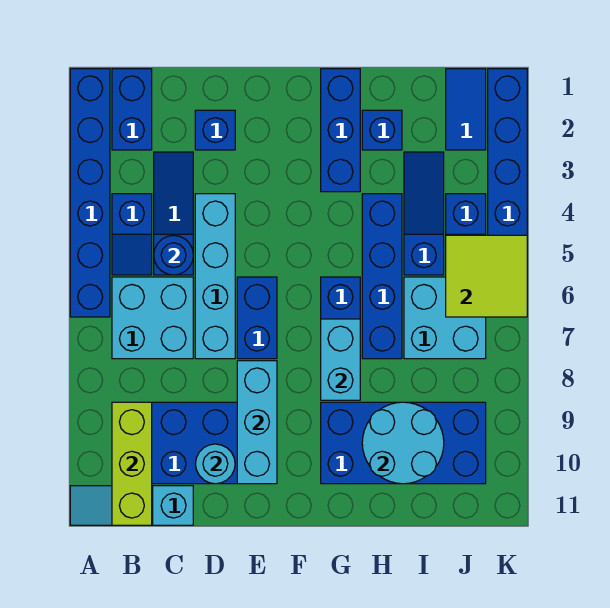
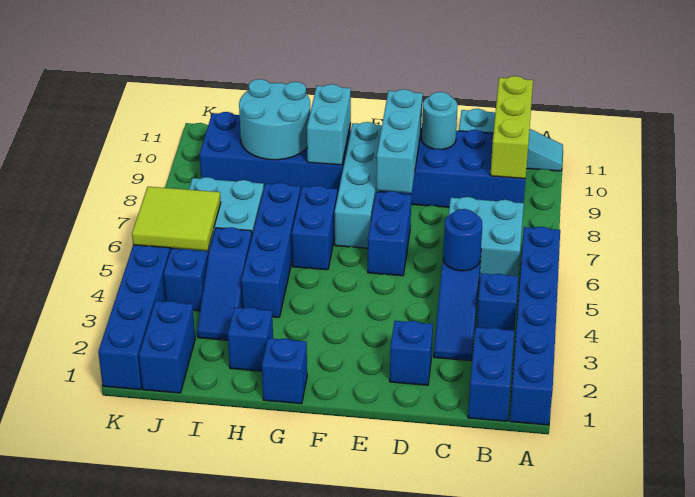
cyan 1x4 brick [195,194,235,359] -> cyan 1x4 brick moved to [335,122,382,248]
blue 1x3 brick [321,69,360,192] -> blue 1x1 brick [262,338,307,404]
cyan 1x2 brick [321,319,360,400] -> cyan 1x2 brick moved to [307,84,351,165]
blue 1x2 tile [446,69,486,150] -> blue 1x2 brick [139,301,195,393]

